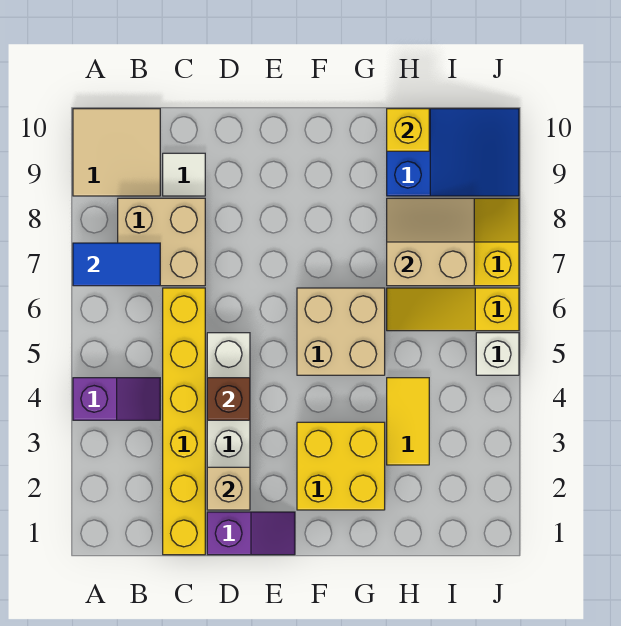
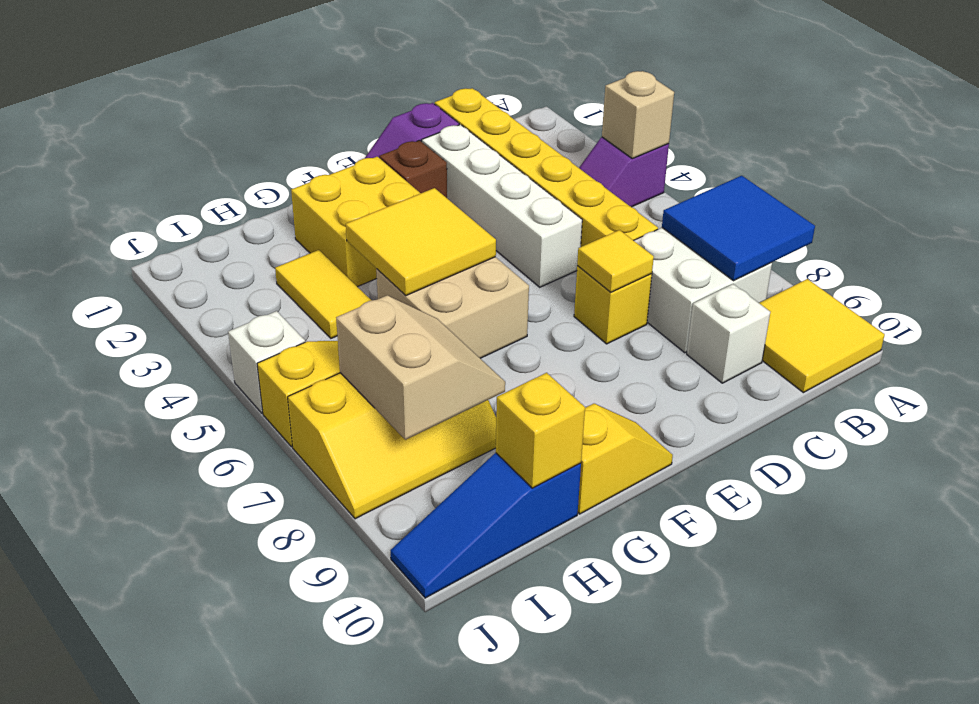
blue 1x2 tile [73,243,160,286] -> blue 2x2 tile [662,176,815,281]
tan 2x2 tile [73,109,160,196] -> yellow 2x2 tile [759,279,885,393]
tan 2x2 brick [118,198,205,286] -> white 2x2 brick [633,228,772,353]
white 1x1 tile [163,153,205,196] -> white 1x1 brick [687,284,770,383]
tan 1x1 brick [207,467,250,510] -> tan 1x1 brick moved to [602,71,674,159]
brown 1x1 brick [207,378,250,420] -> brown 1x1 brick moved to [379,140,447,198]
none -> yellow 1x1 brick [574,266,652,344]
none -> yellow 1x1 tile [577,230,654,292]
none -> yellow 2x2 tile [346,188,496,296]
none -> yellow 1x2 slope [578,404,673,514]
tan 2x2 slope [387,198,474,286] -> tan 2x2 slope turned to [336,295,505,440]
blue 2x3 slope [387,109,519,196] -> blue 1x3 slope [390,453,581,598]

